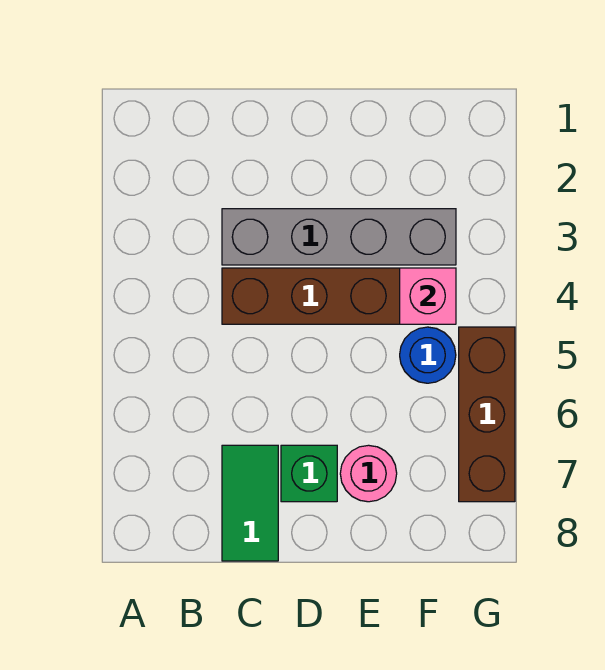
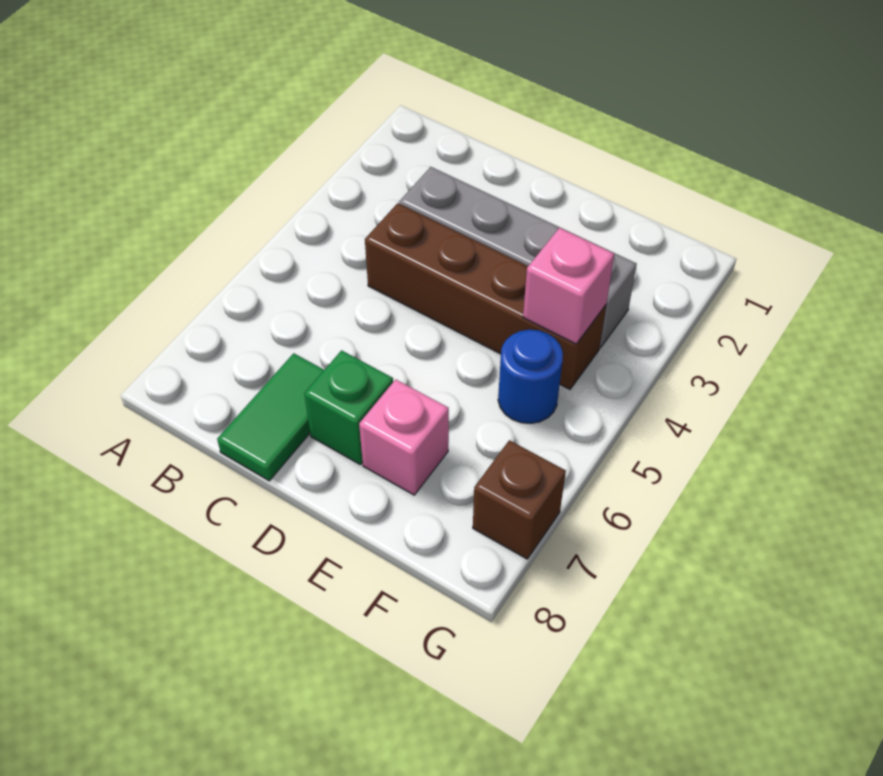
pink 1x1 round brick [340,445,397,502] -> pink 1x1 brick [359,379,449,495]
brown 1x3 brick [459,327,515,502] -> brown 1x1 brick [473,440,566,559]

